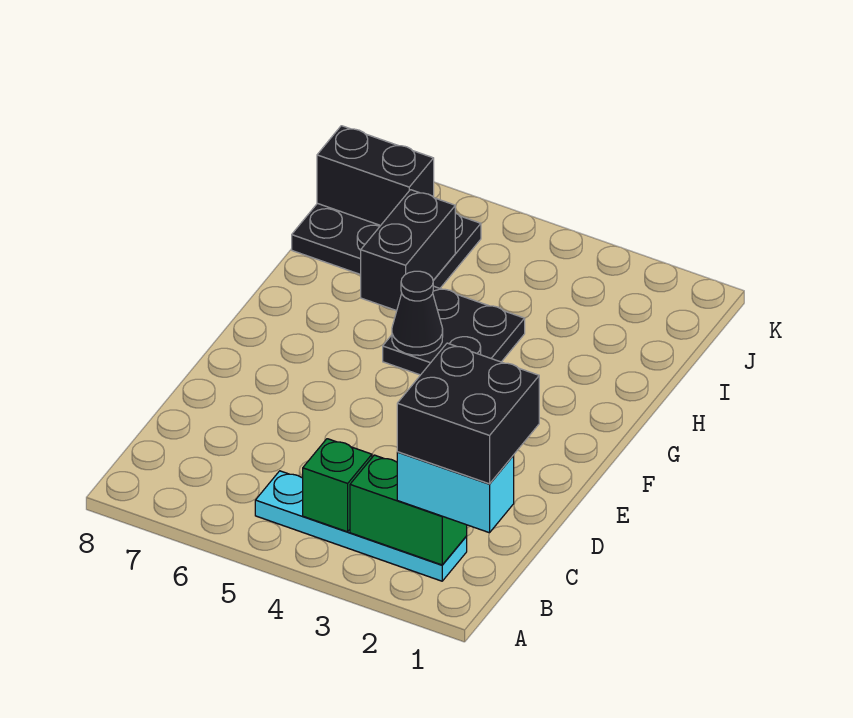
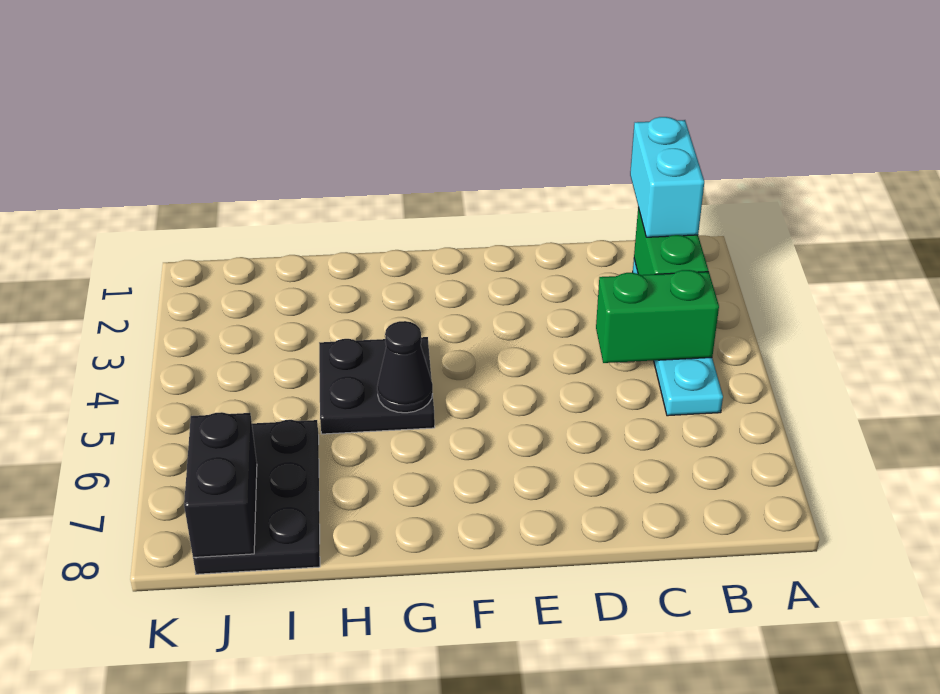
black 2x2 brick [397,343,539,484] -> none
green 1x1 brick [303,439,372,532] -> green 1x2 brick [596,270,719,363]
black 1x2 brick [361,190,455,311] -> none

